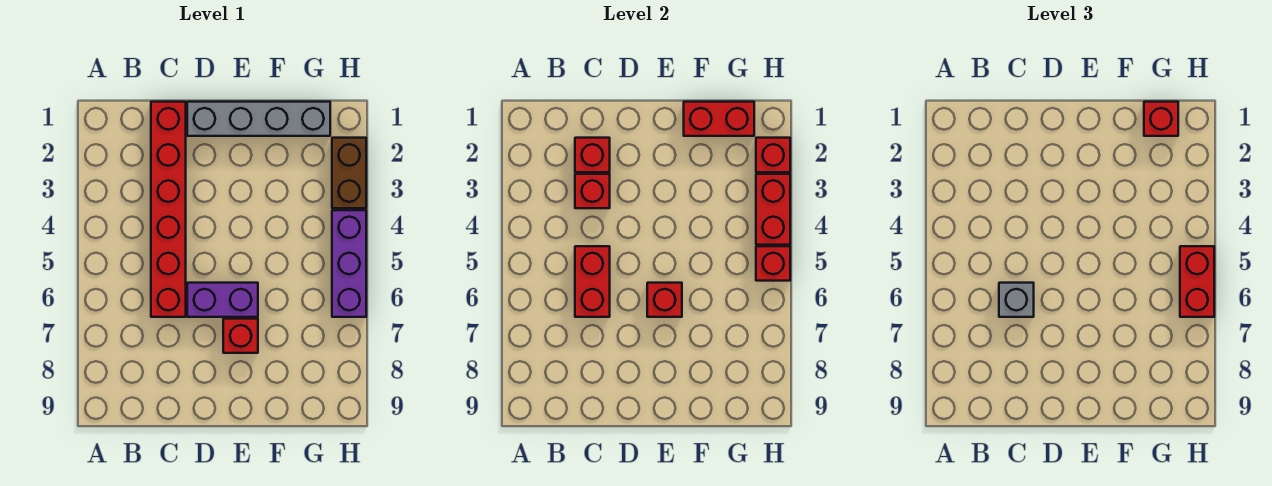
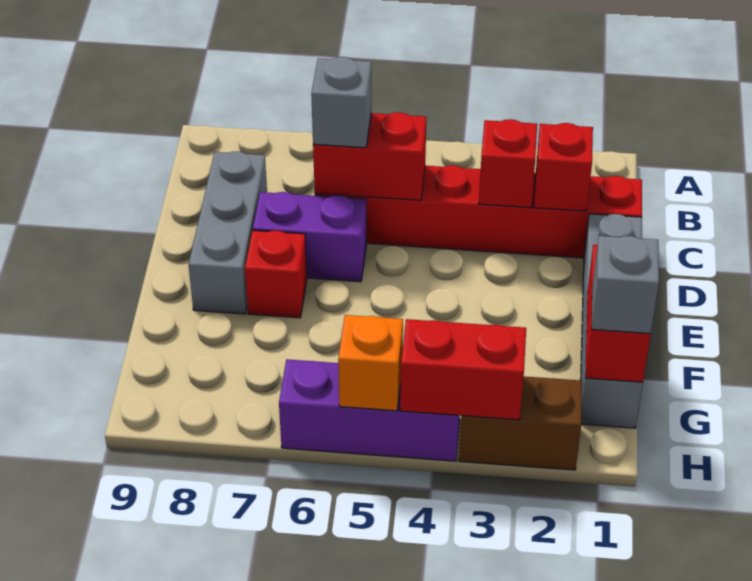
none -> grey 1x3 brick [189,151,267,314]
purple 1x2 brick [187,283,258,317] -> purple 1x2 brick turned to [253,192,367,282]
red 1x1 brick [647,283,682,317] -> none
red 1x1 brick [1144,102,1178,136] -> grey 1x1 brick [592,236,659,334]
red 1x1 brick [756,138,790,172] -> none
red 1x1 brick [756,246,790,281] -> orange 1x1 brick [338,315,403,411]
red 1x2 brick [1180,246,1214,317] -> none

